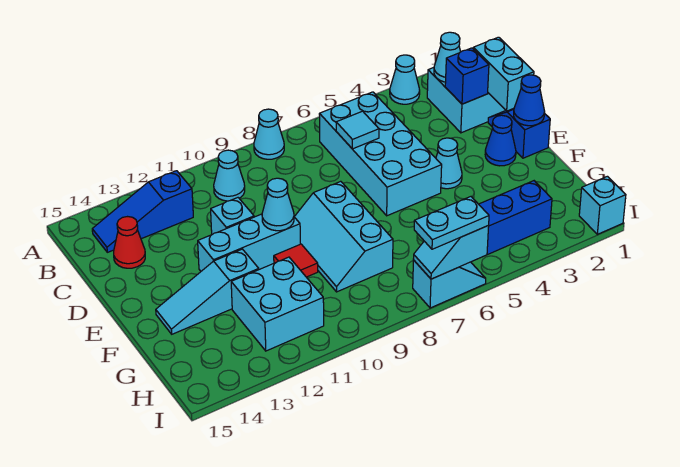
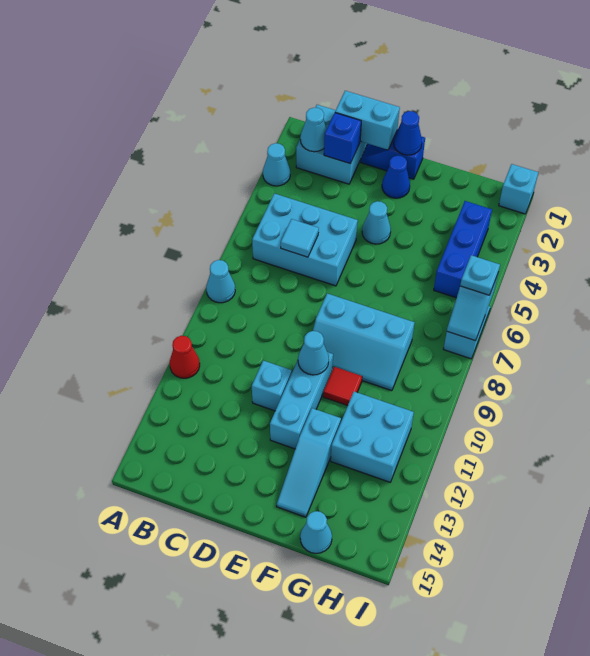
cyan 2x4 brick [319,92,442,216] -> cyan 2x3 brick [252,193,358,286]
cyan 1x1 cone [214,150,245,201] -> cyan 1x1 cone moved to [300,511,332,553]
blue 1x3 slope [92,171,193,252] -> none
red 1x1 cone [114,217,145,268] -> red 1x1 cone moved to [170,336,200,378]
cyan 1x2 plate [414,197,489,249] -> cyan 1x1 plate [460,255,500,295]

